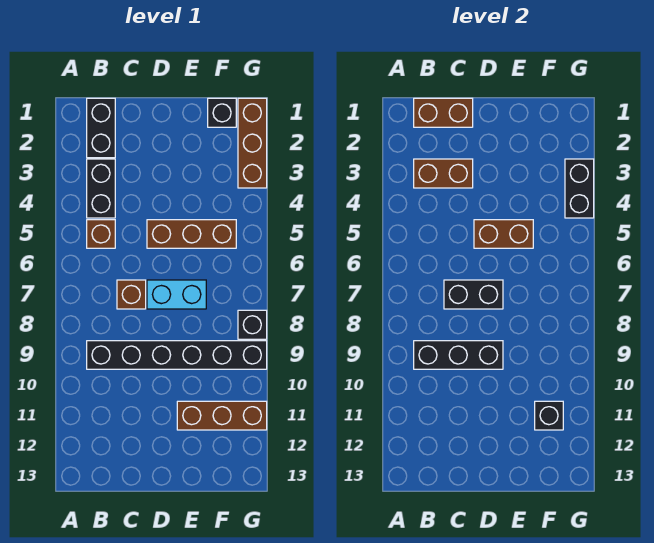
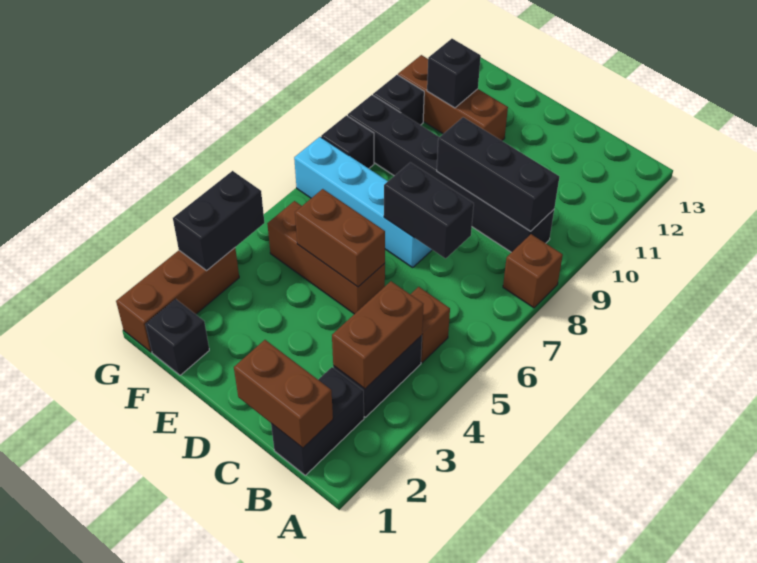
brown 1x2 brick [414,159,473,188] -> brown 1x2 brick turned to [332,281,424,389]
brown 1x1 brick [117,280,146,309] -> brown 1x1 brick moved to [503,234,563,308]
cyan 1x2 brick [147,280,206,309] -> cyan 1x4 brick [294,137,432,268]
none -> black 1x1 brick [373,75,424,125]

